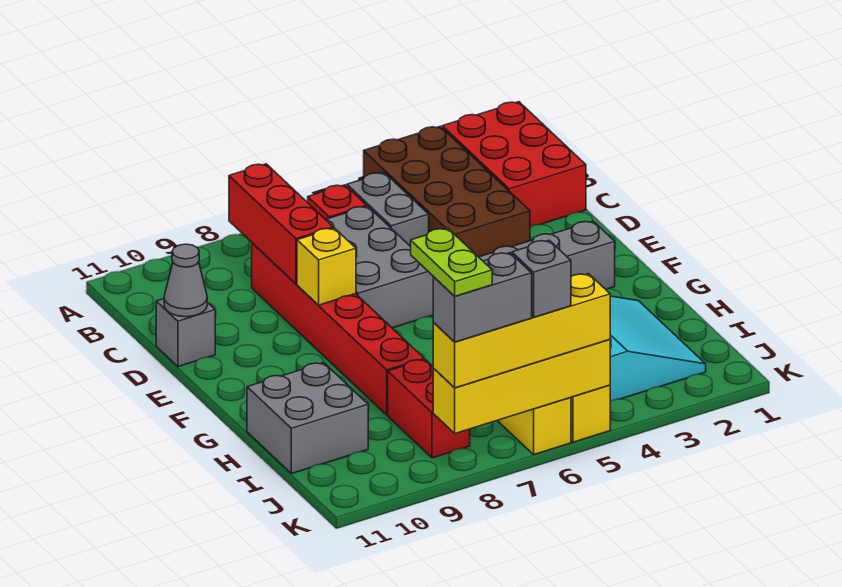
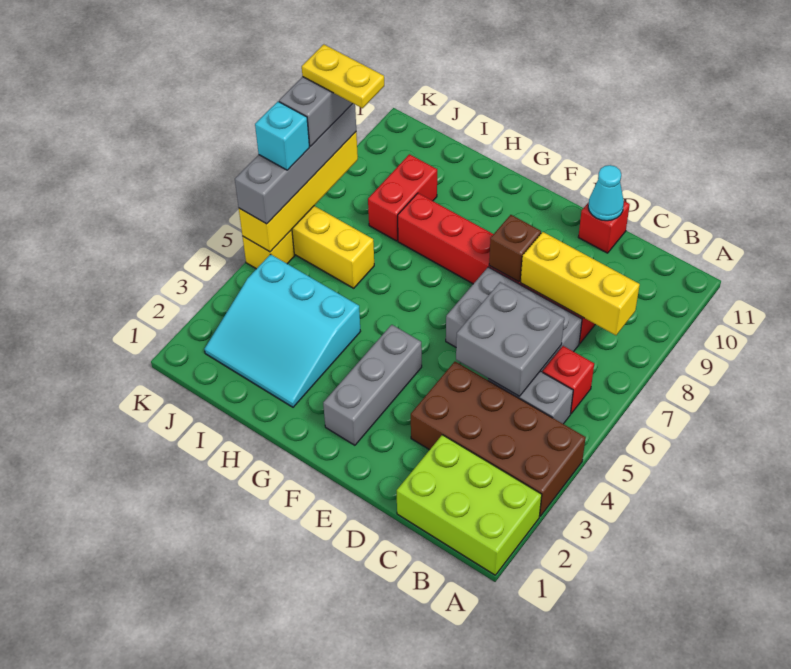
red 2x3 brick [442,102,586,227] -> lime 2x3 brick [397,435,542,575]
red 1x3 brick [229,164,333,284] -> yellow 1x3 brick [521,232,640,335]
grey 1x1 brick [156,299,215,367] -> red 1x1 brick [578,201,630,253]
grey 1x1 cone [164,244,207,317] -> cyan 1x1 cone [588,165,624,221]
yellow 1x1 brick [297,228,356,305] -> brown 1x1 brick [489,215,541,282]
grey 2x2 brick [247,363,368,474] -> grey 2x2 brick moved to [456,282,564,396]
red 1x2 brick [388,359,470,458] -> red 1x2 brick turned to [368,154,437,241]
lime 1x2 plate [411,228,492,296] -> yellow 1x2 plate [302,44,384,108]
yellow 1x4 brick [433,274,610,388] -> grey 1x4 brick [235,104,356,224]
grey 1x1 brick [512,240,571,317] -> cyan 1x1 brick [255,102,310,170]

